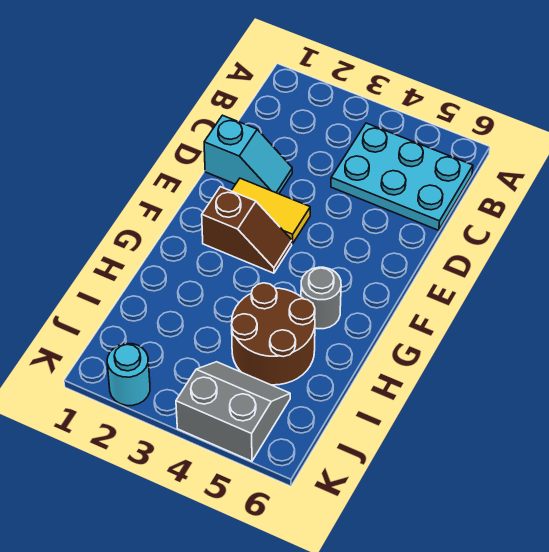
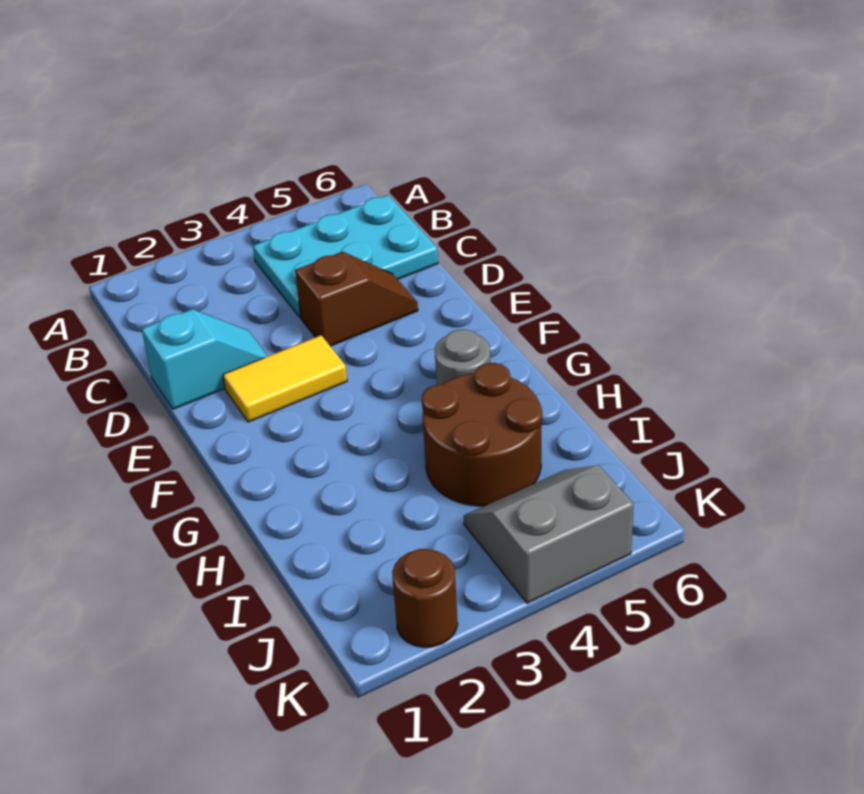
brown 1x2 slope [202,187,292,273] -> brown 1x2 slope moved to [295,252,418,346]
cyan 1x1 round brick [107,344,150,406] -> brown 1x1 round brick [392,549,458,647]

